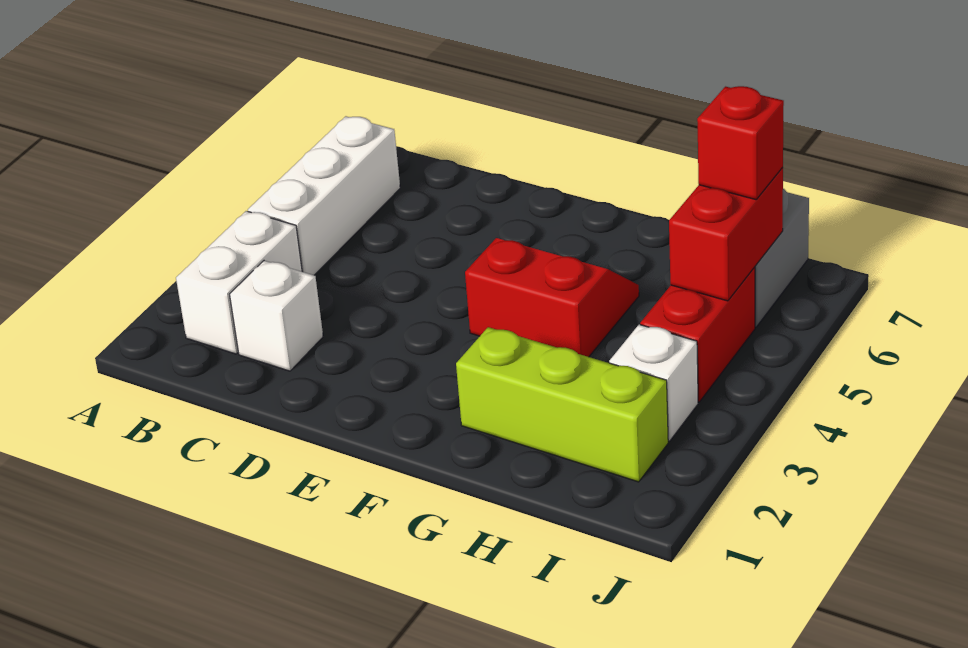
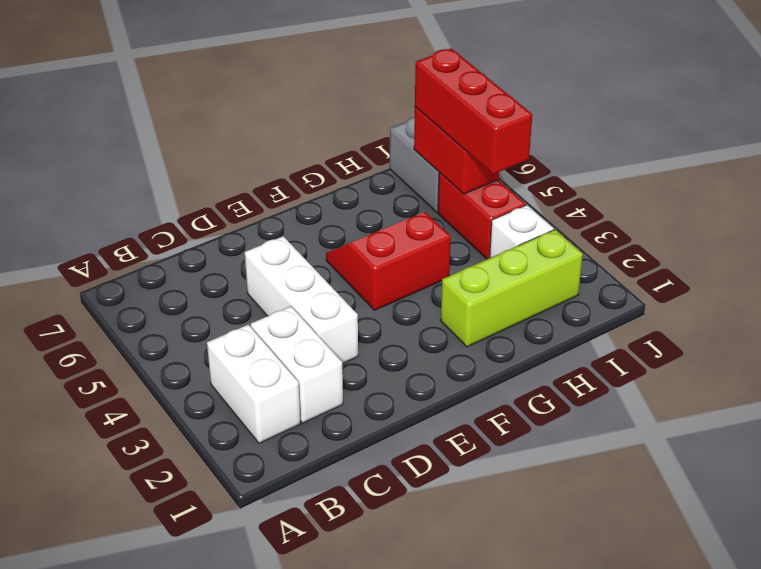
white 1x3 brick [248,116,400,275] -> white 1x3 brick moved to [245,236,358,364]
white 1x1 brick [230,261,323,371] -> white 1x2 brick [251,306,343,423]
red 1x1 brick [697,86,784,200] -> red 1x3 brick [415,48,532,174]

